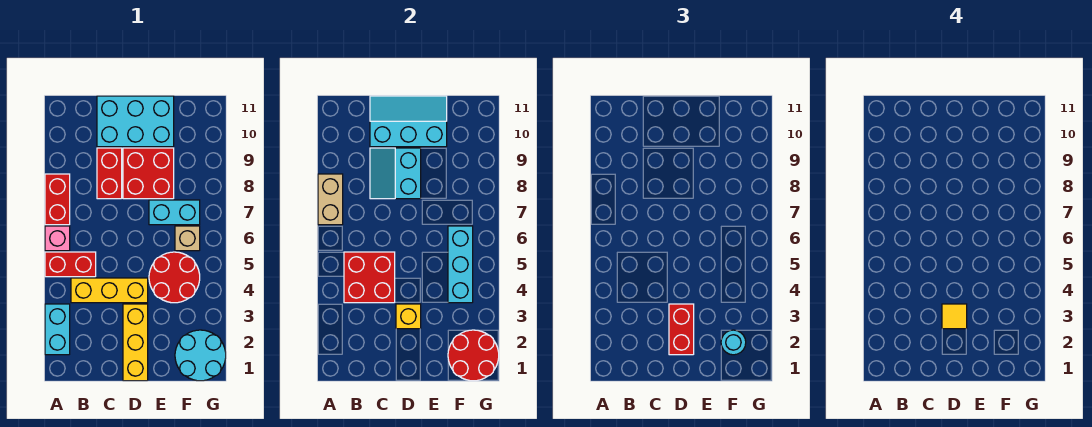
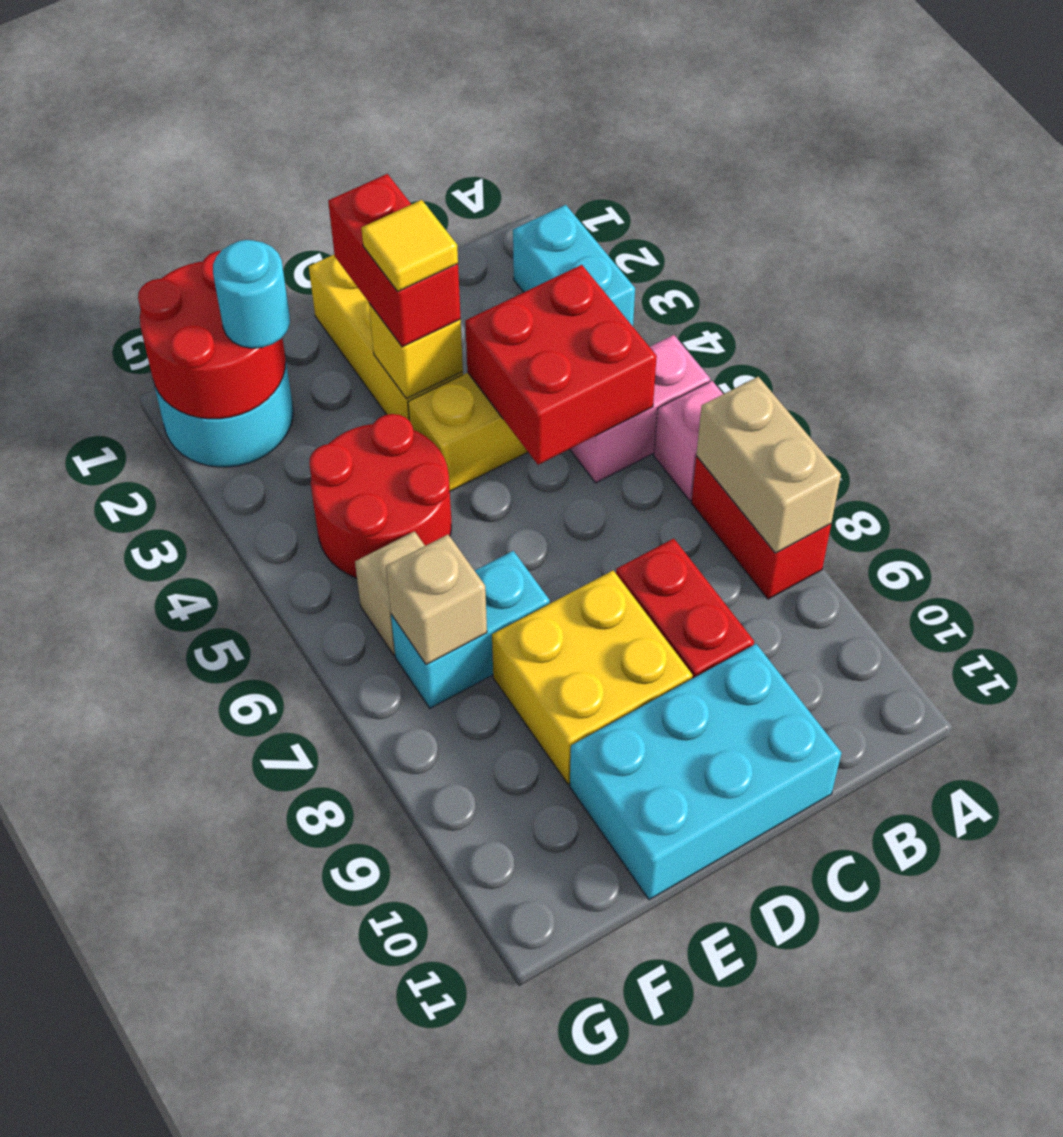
red 1x2 brick [45,252,96,277] -> pink 1x2 brick [570,335,710,483]
cyan 2x2 slope [370,148,421,199] -> none
cyan 2x3 slope [370,96,447,147] -> none
red 2x2 brick [123,148,174,199] -> yellow 2x2 brick [492,571,693,784]
cyan 1x3 brick [448,226,473,303] -> none
none -> tan 1x1 brick [386,535,487,665]

